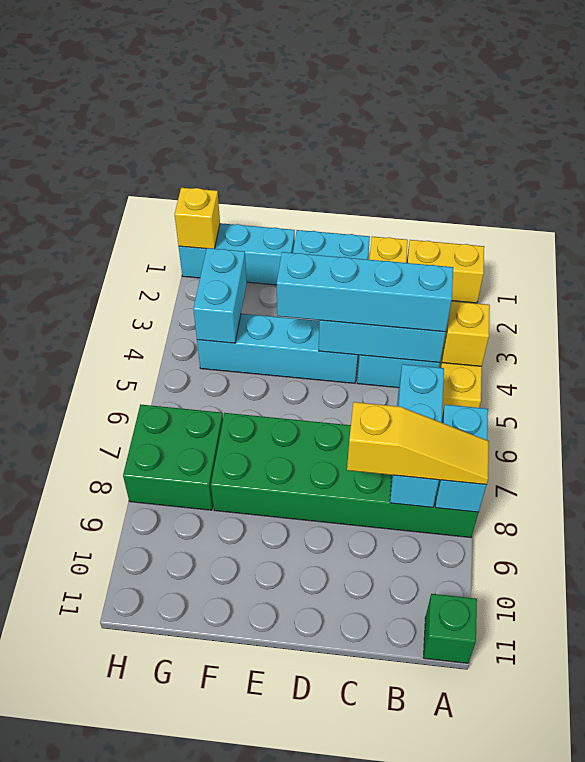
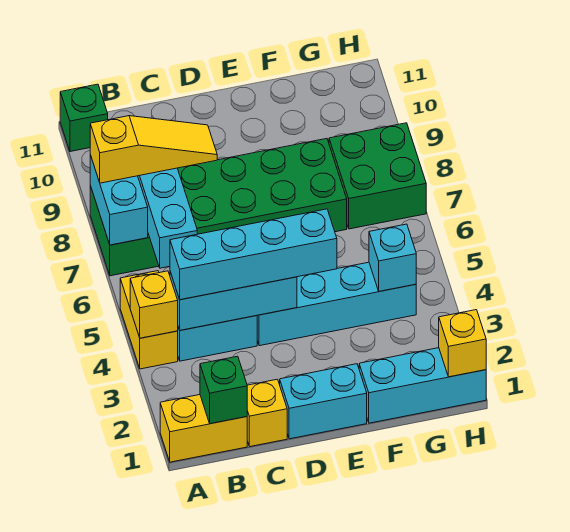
yellow 1x3 slope [347,402,489,485] -> yellow 1x3 slope turned to [90,116,217,183]
none -> green 1x1 brick [200,356,247,424]
cyan 1x2 brick [193,248,247,343] -> cyan 1x1 brick [369,224,416,291]

